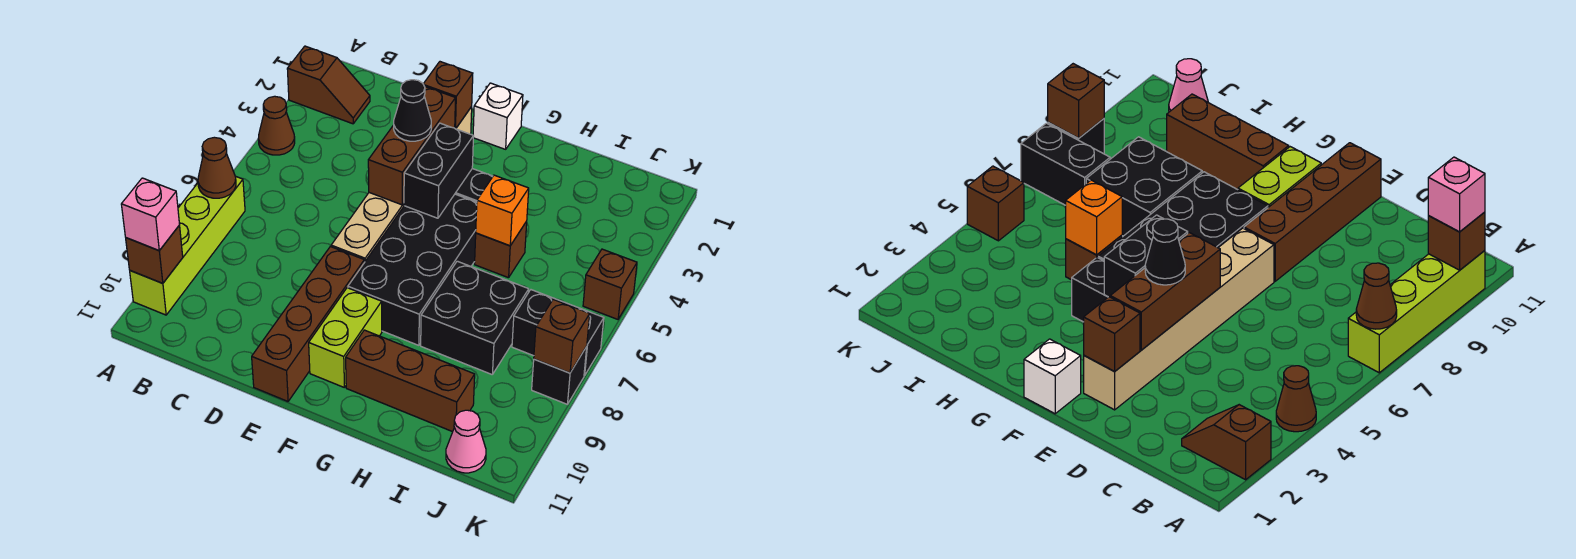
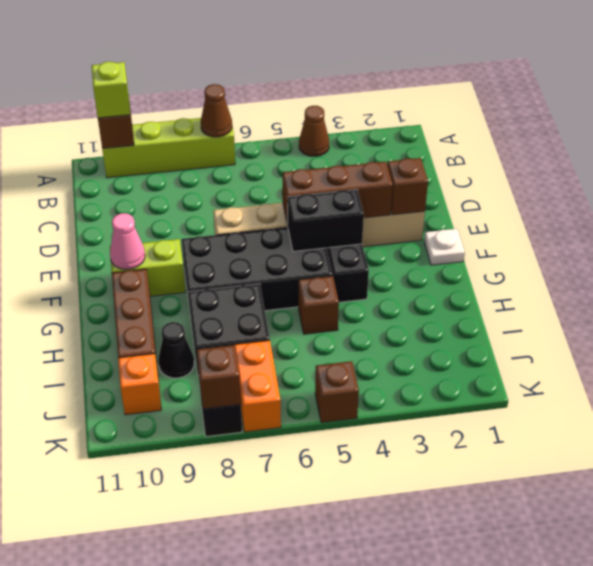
brown 1x2 slope [287,46,370,124] -> none
pink 1x1 brick [121,178,179,251] -> lime 1x1 brick [92,62,130,118]
black 1x1 cone [394,80,431,141] -> black 1x1 cone moved to [158,322,194,378]
brown 1x4 brick [252,247,364,401] -> none
white 1x1 brick [473,83,523,149] -> white 1x1 plate [424,229,465,265]
orange 1x1 brick [476,175,529,246] -> orange 1x1 brick moved to [118,354,161,415]
black 1x2 brick [512,290,604,376] -> orange 1x2 brick [234,340,281,432]
pink 1x1 cone [446,410,486,473] -> pink 1x1 cone moved to [110,213,145,269]

